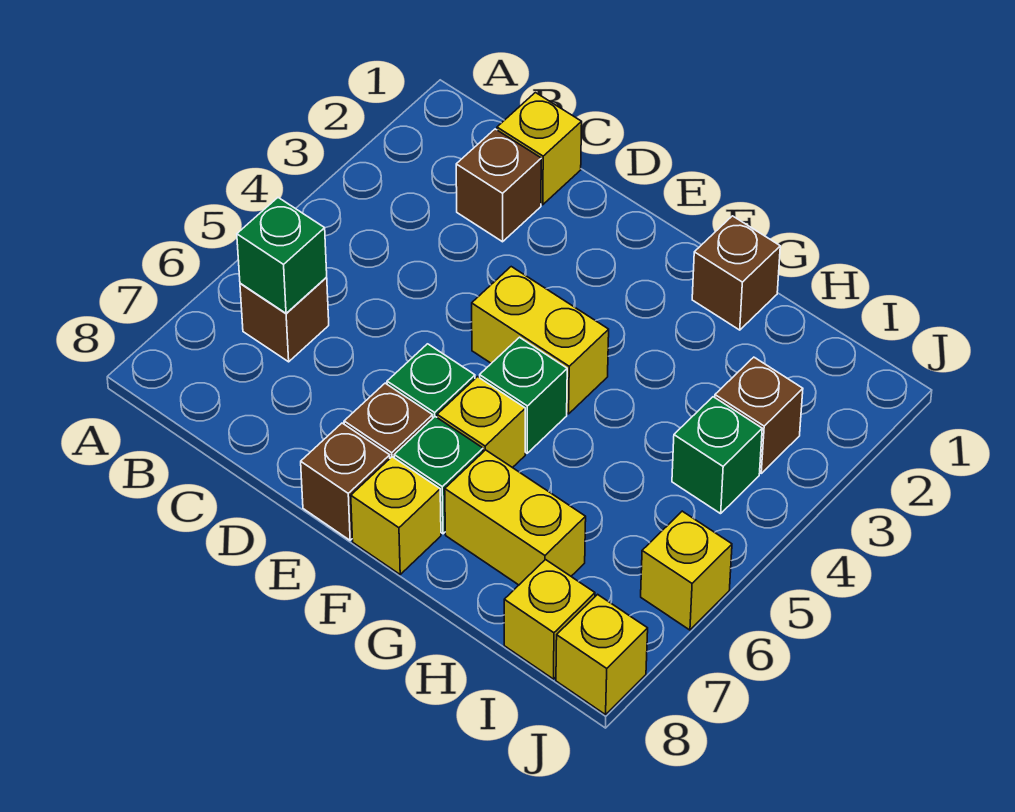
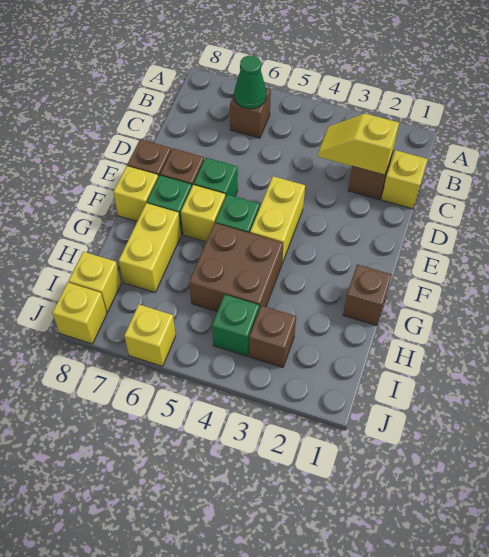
green 1x1 brick [237,198,327,313] -> green 1x1 cone [234,55,267,109]
none -> yellow 1x2 slope [318,114,399,175]
none -> brown 2x2 brick [189,223,283,312]

